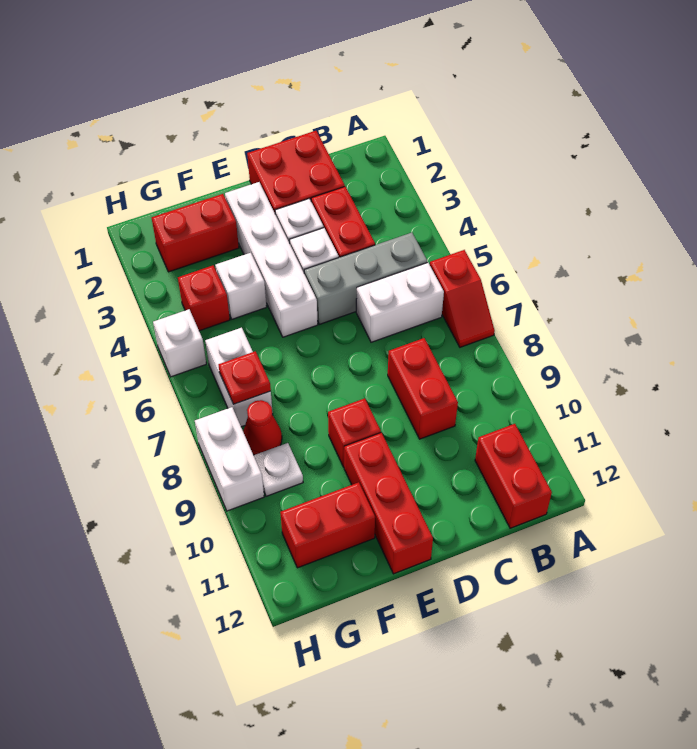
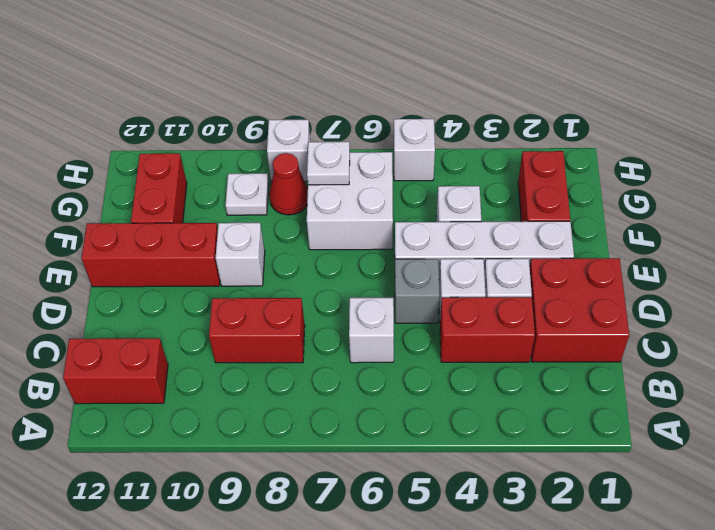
red 1x2 slope [430,250,495,347] -> none
grey 1x3 brick [304,233,427,324] -> grey 1x1 brick [395,259,439,323]
white 1x2 brick [356,263,444,342] -> white 1x1 brick [349,298,394,363]
red 1x1 brick [328,398,381,467] -> white 1x1 brick [216,223,265,286]
red 1x1 brick [178,265,230,331] -> none
white 1x2 brick [205,328,273,427] -> white 2x2 brick [307,152,393,250]
red 1x1 plate [218,351,271,404] -> white 1x1 plate [307,142,350,185]
white 1x2 brick [195,407,264,511] -> white 1x1 brick [267,120,310,181]

